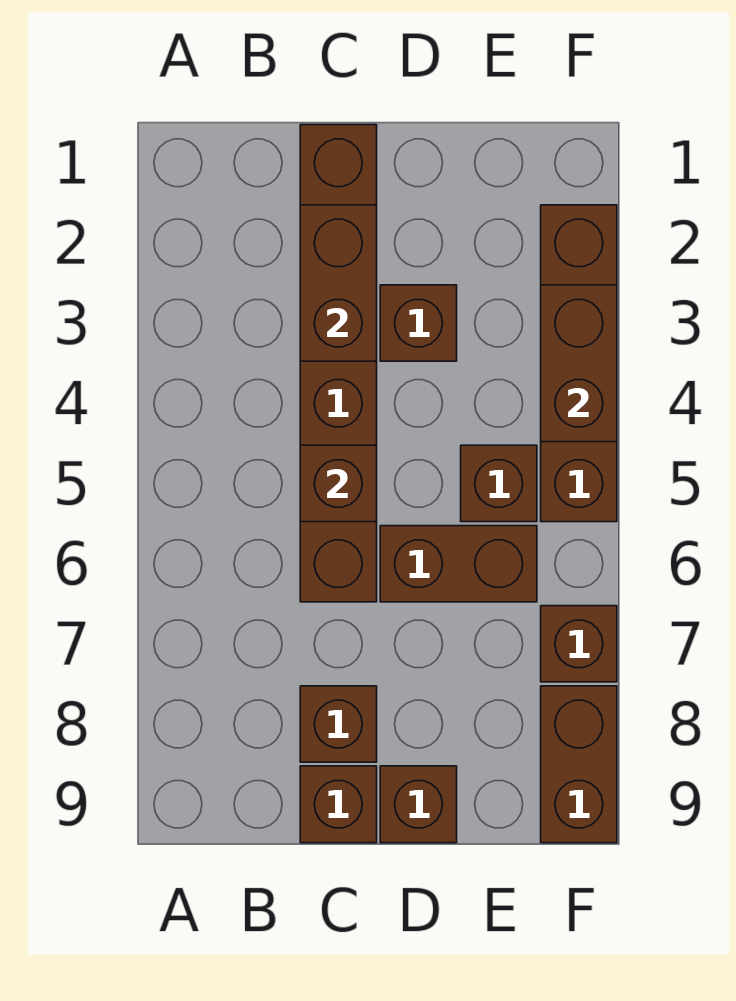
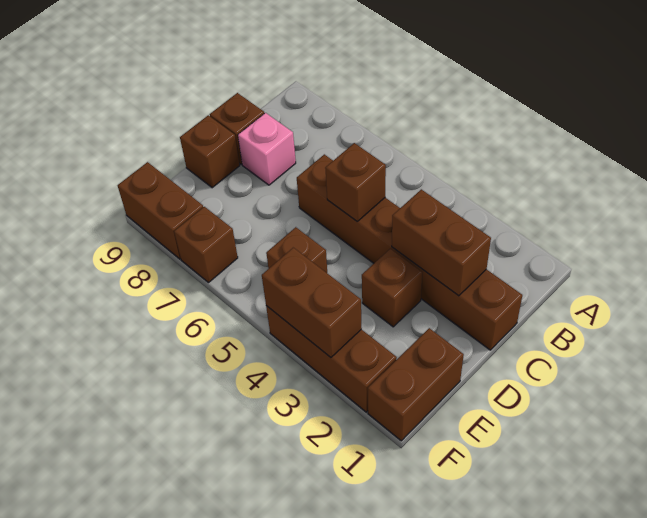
brown 1x1 brick [300,686,377,762] -> pink 1x1 brick [238,113,296,185]
brown 1x2 brick [380,526,537,602] -> brown 1x2 brick moved to [368,328,464,441]
brown 1x4 brick [541,205,617,522] -> brown 1x3 brick [266,306,397,412]

